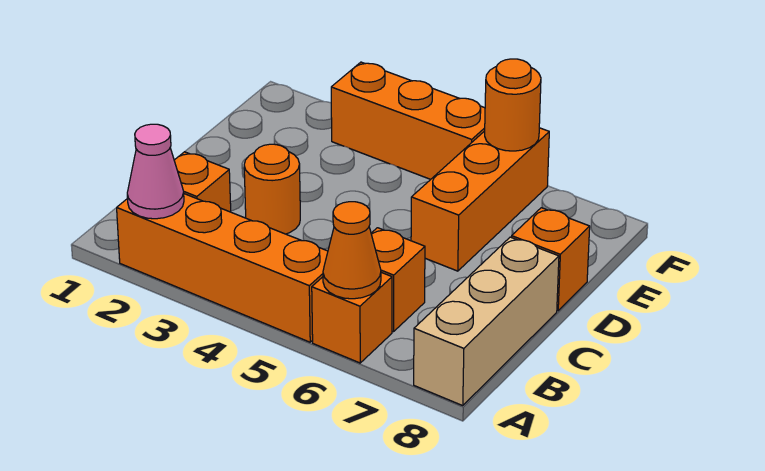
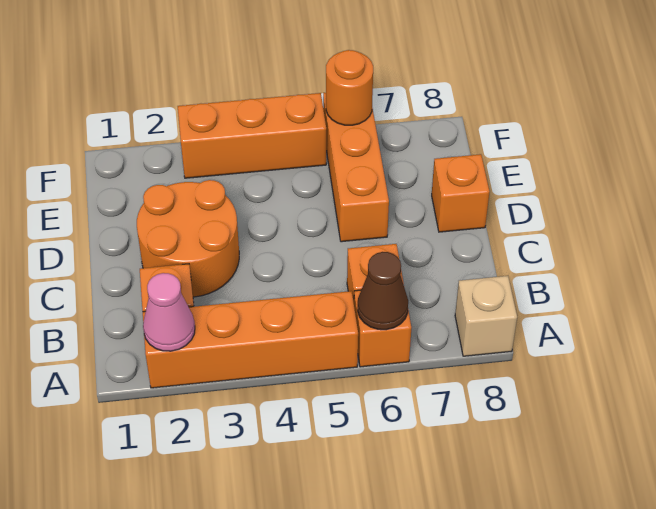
orange 1x1 cone [323,202,381,299] -> brown 1x1 cone [358,252,408,330]
tan 1x3 brick [414,237,559,405] -> tan 1x1 brick [455,276,517,356]
orange 1x1 round brick [244,144,300,234] -> orange 2x2 round brick [137,180,239,297]

